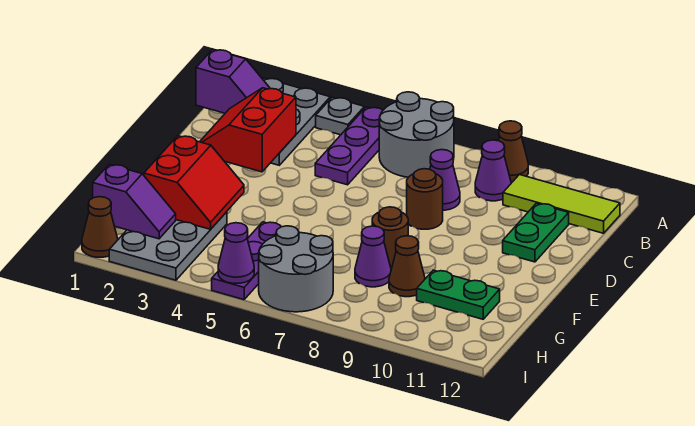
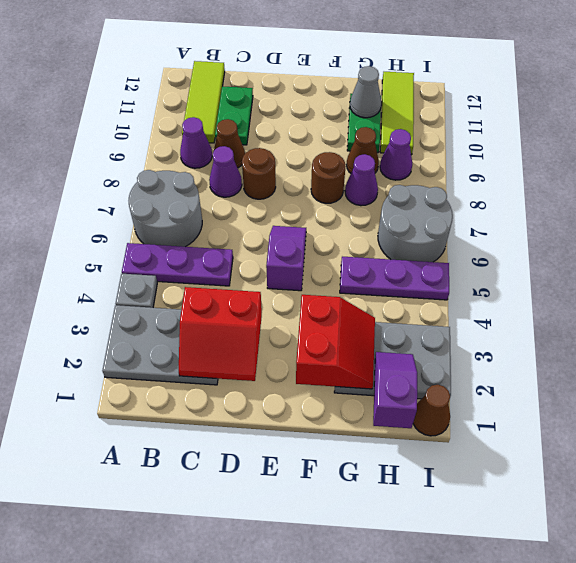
brown 1x1 cone [498,121,528,182] -> brown 1x1 cone moved to [214,119,245,168]
purple 1x2 slope [196,50,270,113] -> purple 1x2 slope moved to [266,226,306,291]
green 1x2 plate [503,203,569,262] -> green 1x2 plate turned to [215,86,253,145]
red 2x2 slope [144,136,244,229] -> red 2x2 slope turned to [296,295,375,389]
none -> grey 1x1 cone [350,66,381,118]
none -> lime 1x3 tile [380,72,414,155]
purple 1x1 cone [218,223,254,283] -> purple 1x1 cone moved to [380,129,412,180]

